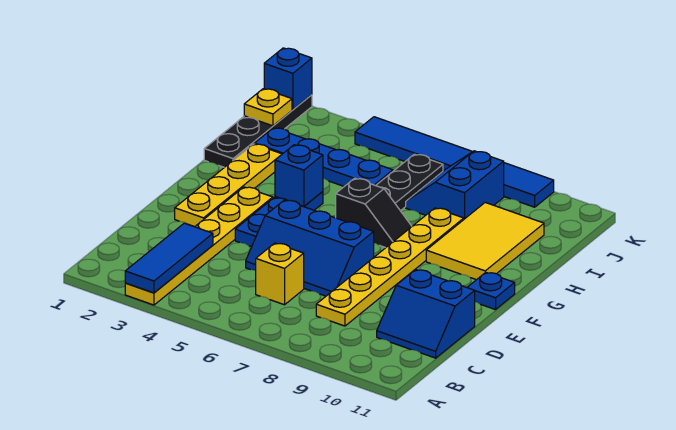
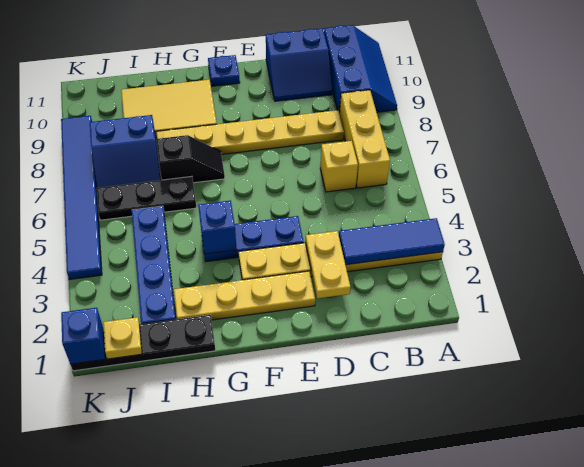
none -> yellow 1x3 brick [340,90,390,188]
blue 2x2 slope [377,270,475,358] -> blue 2x2 slope turned to [266,28,332,101]
none -> yellow 1x2 plate [305,231,350,298]
blue 2x3 slope [246,200,374,296] -> blue 2x3 slope moved to [324,25,397,114]
black 1x2 slope [336,178,412,248] -> black 1x2 slope turned to [156,135,225,183]

